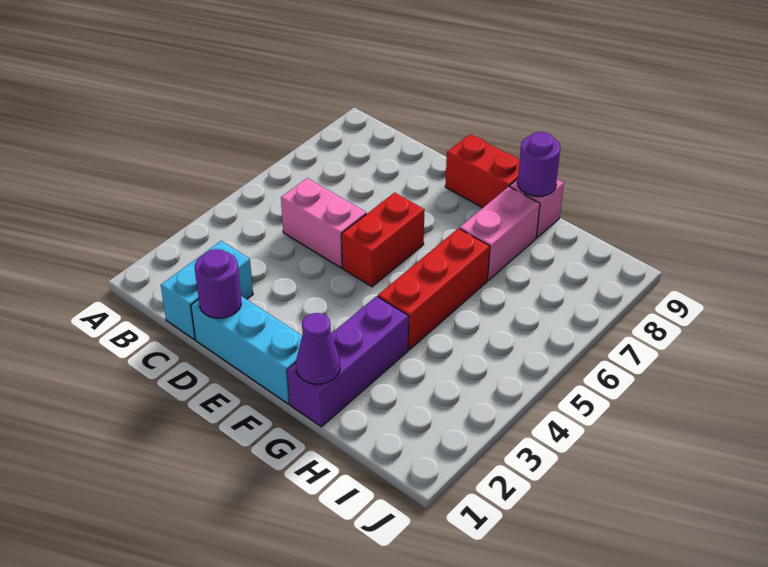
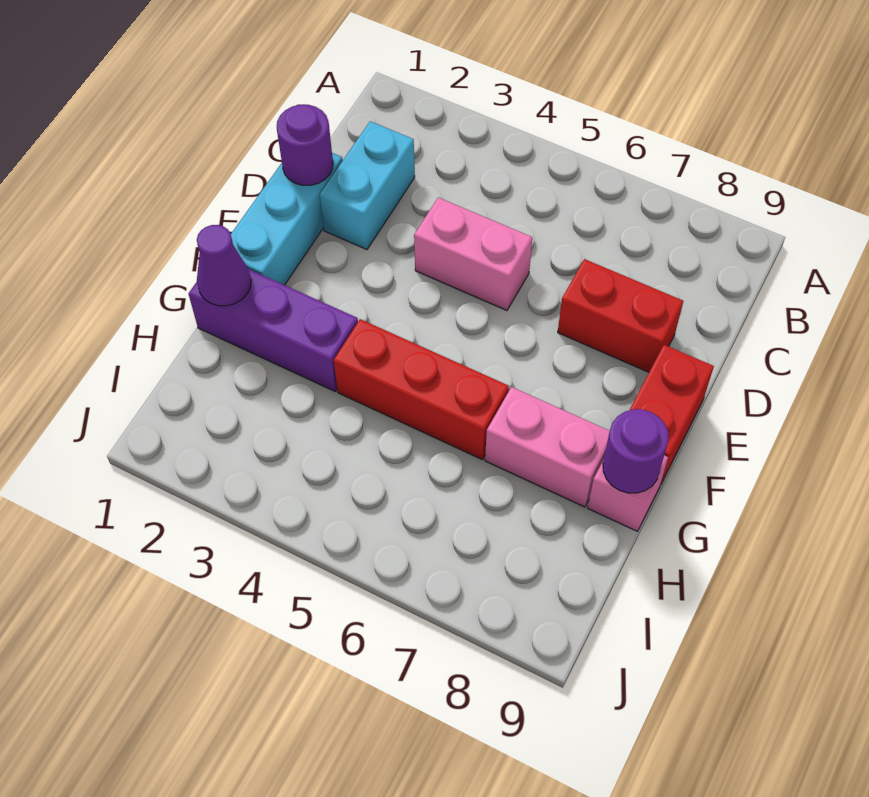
cyan 1x2 brick [161,241,253,340] -> cyan 1x2 brick turned to [320,121,415,250]
pink 1x2 brick [281,178,366,268] -> pink 1x2 brick turned to [414,198,532,310]
red 1x2 brick [342,192,425,287] -> red 1x2 brick moved to [558,259,683,372]

